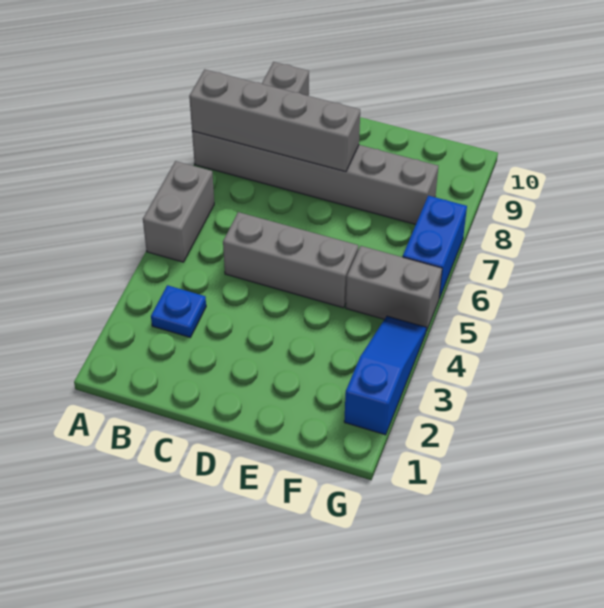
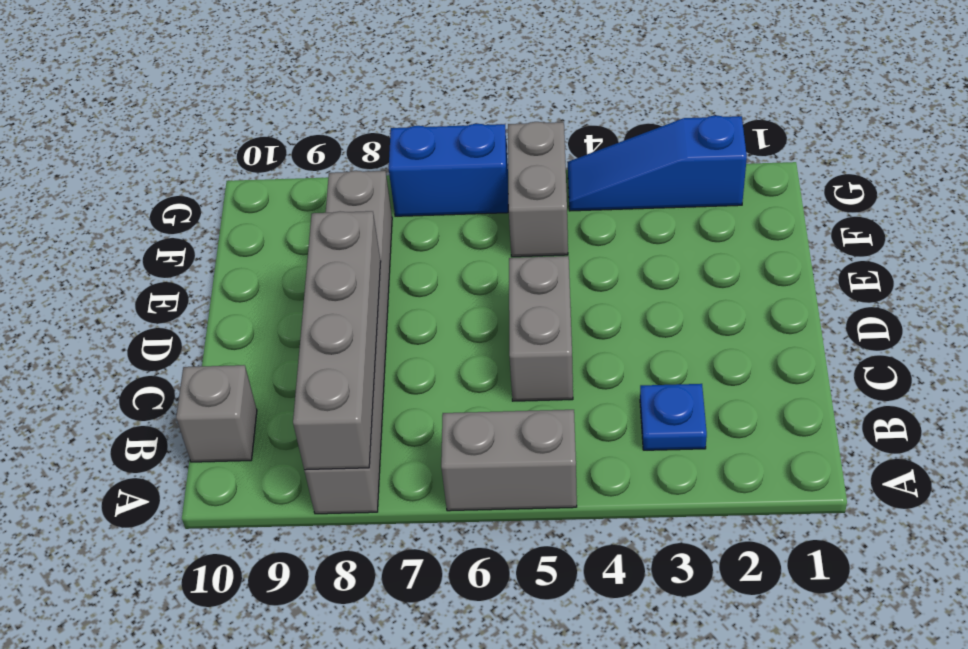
grey 1x3 brick [223,212,358,308] -> grey 1x2 brick [509,256,573,401]

